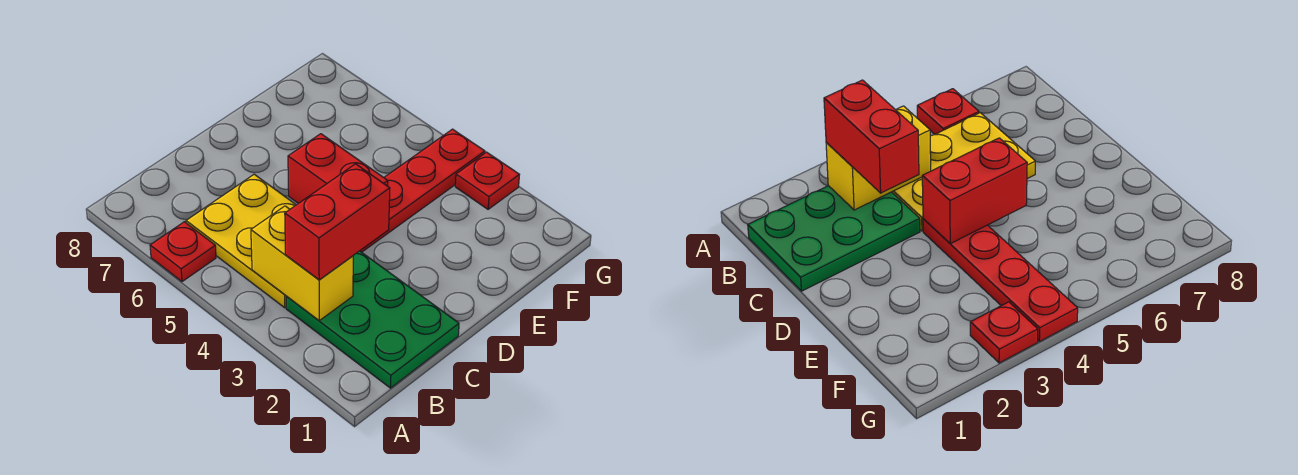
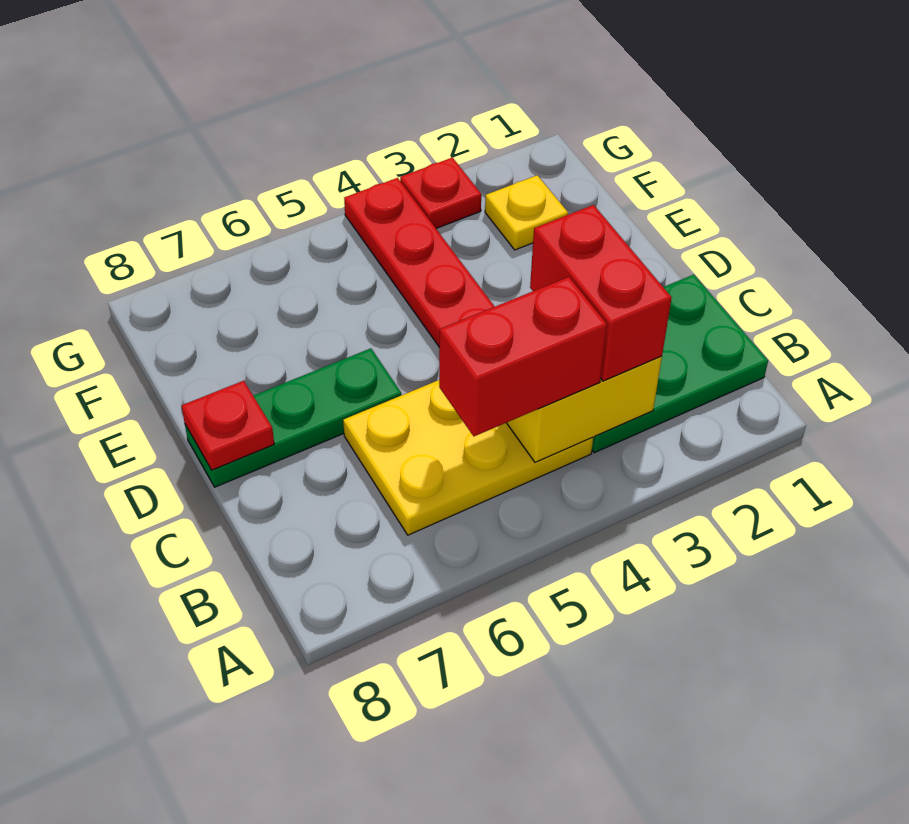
red 1x1 plate [150,222,216,282] -> red 1x1 plate moved to [182,381,274,470]
red 1x2 brick [288,134,388,203] -> red 1x2 brick moved to [439,277,607,436]
none -> green 1x3 plate [185,348,401,487]
none -> yellow 1x1 plate [485,175,568,250]

